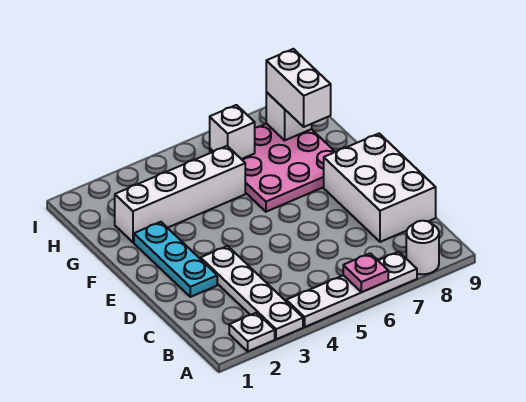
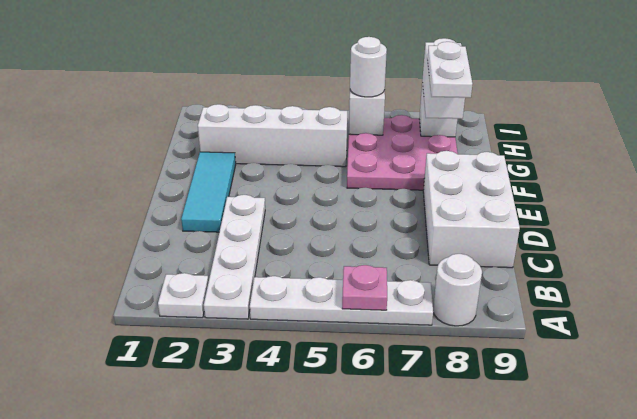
cyan 1x3 plate [134,222,217,297] -> cyan 1x3 tile [181,152,236,232]
none -> white 1x2 plate [427,42,472,98]
none -> white 1x1 round brick [350,37,387,97]

